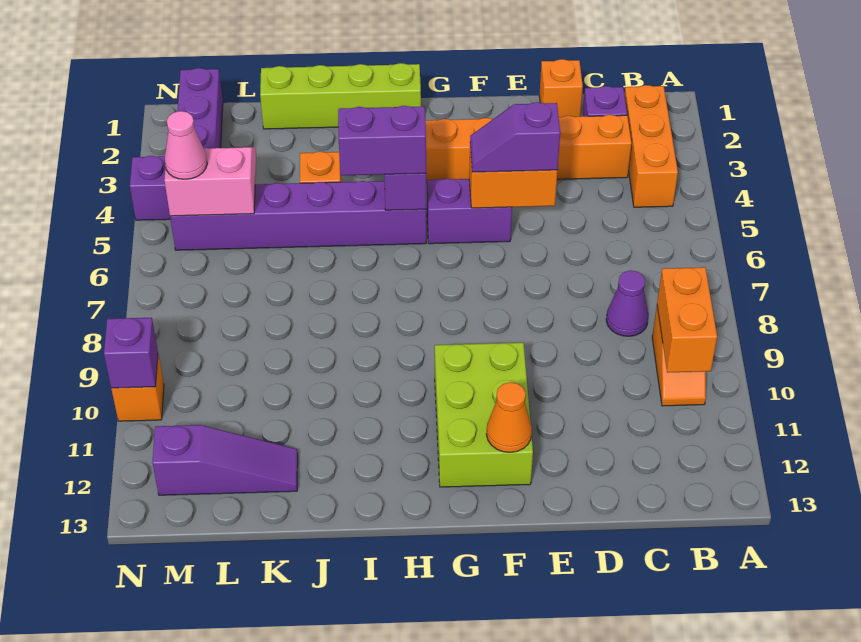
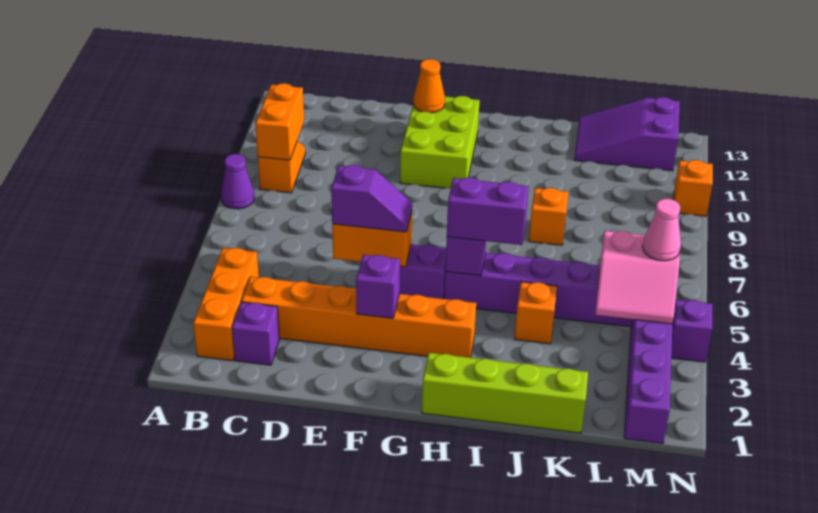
purple 1x1 cone [606,271,648,336] -> purple 1x1 cone moved to [221,154,254,209]
orange 1x1 brick [539,59,583,117] -> orange 1x1 brick moved to [529,188,569,245]
purple 1x3 slope [152,425,298,495] -> purple 2x3 slope [575,97,680,171]
purple 1x1 brick [104,318,158,388] -> purple 1x1 brick moved to [356,255,400,318]

